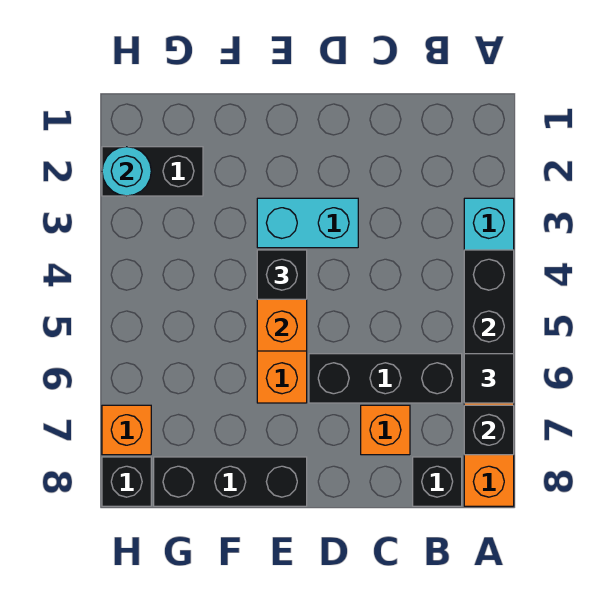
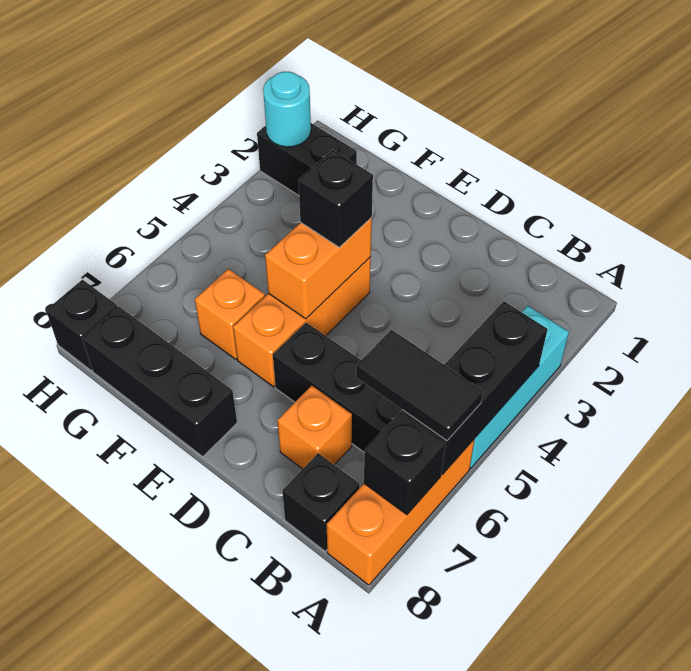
black 1x1 tile [464,354,514,403] -> black 1x2 tile [356,330,483,441]
cyan 1x2 brick [257,198,358,248] -> none
orange 1x1 brick [102,405,151,455] -> orange 1x1 brick moved to [195,269,265,359]

